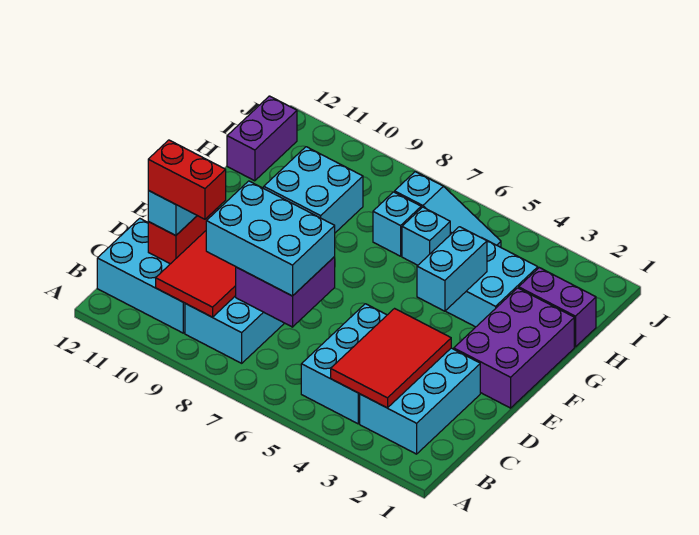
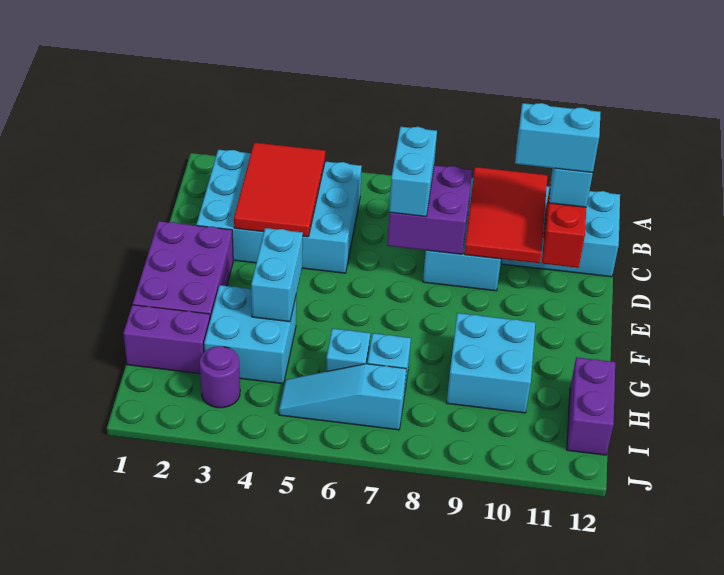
cyan 2x3 brick [206,181,335,296] -> cyan 1x2 brick [389,127,437,217]
red 1x2 brick [148,140,226,219] -> cyan 1x2 brick [515,103,601,173]
none -> purple 1x1 round brick [200,346,240,408]

